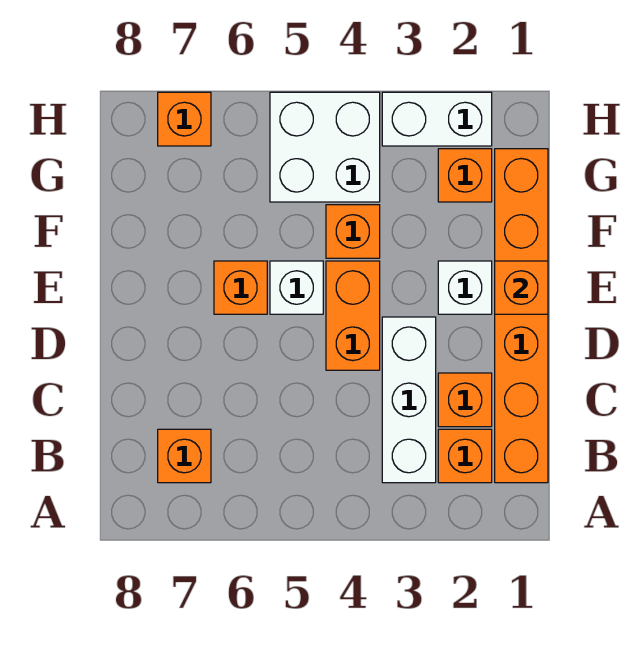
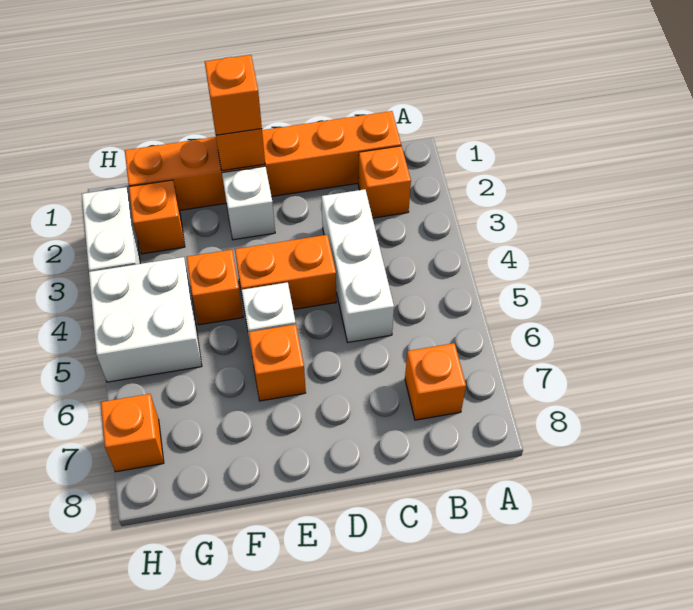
white 1x3 brick [382,317,436,483] -> white 1x3 brick turned to [322,189,394,342]
orange 1x1 brick [438,373,492,427] -> orange 1x1 brick moved to [205,55,262,135]

